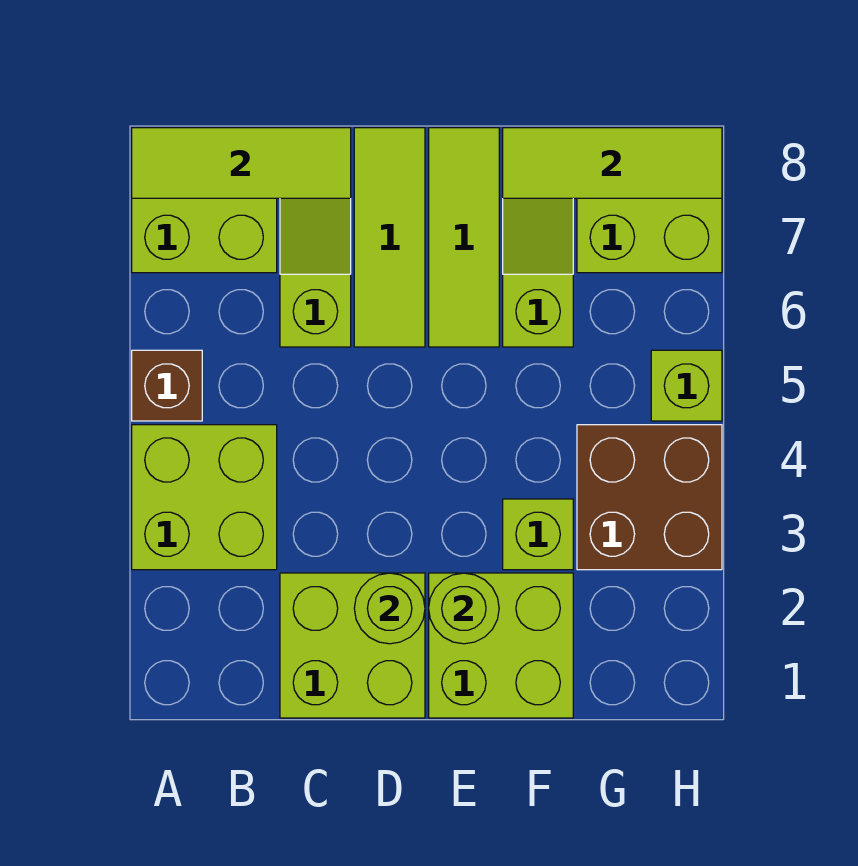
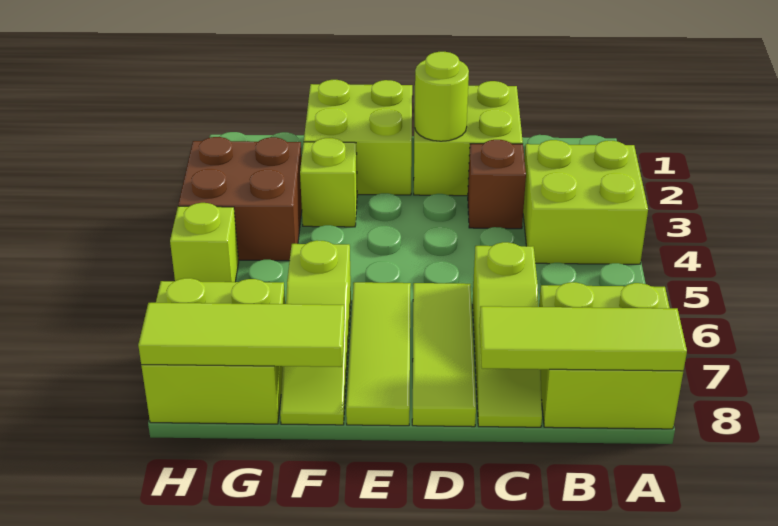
brown 1x1 brick [132,350,202,421] -> brown 1x1 brick moved to [468,140,526,229]
lime 1x1 round brick [429,573,499,644] -> none

